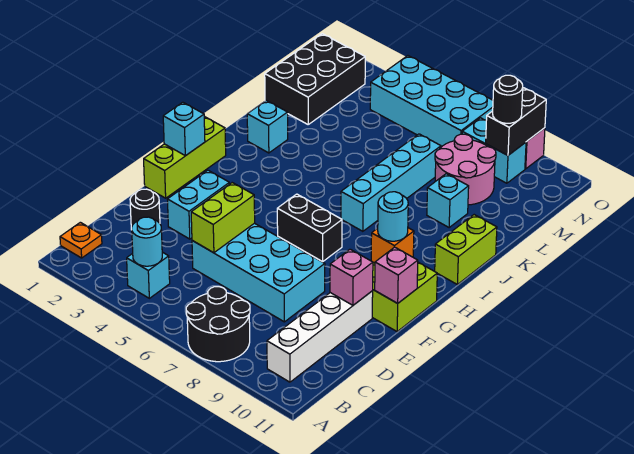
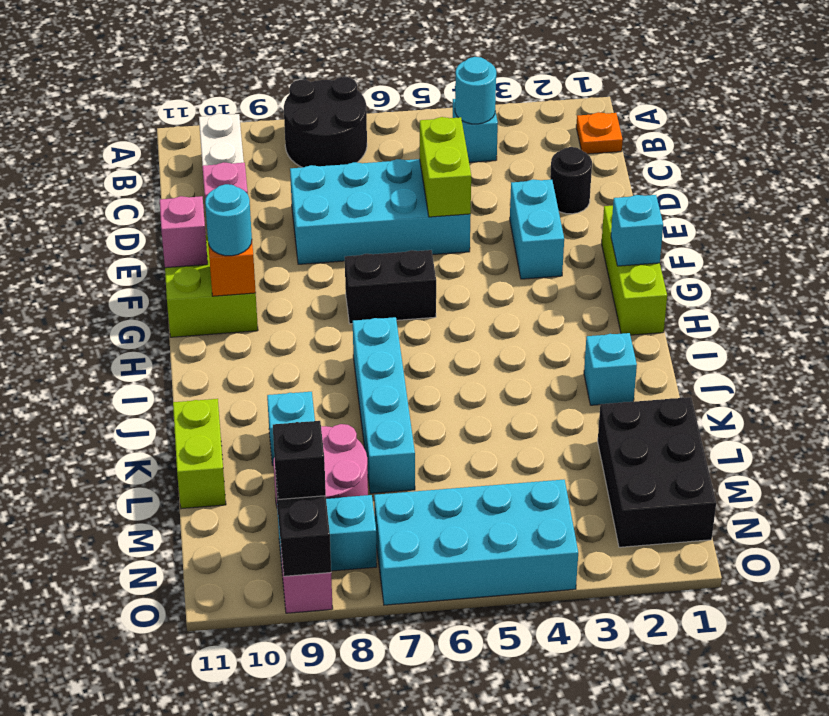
lime 1x2 brick [435,215,497,284] -> lime 1x2 brick moved to [173,399,226,509]
black 1x1 round brick [493,75,523,123] -> black 1x1 brick [273,421,326,500]

